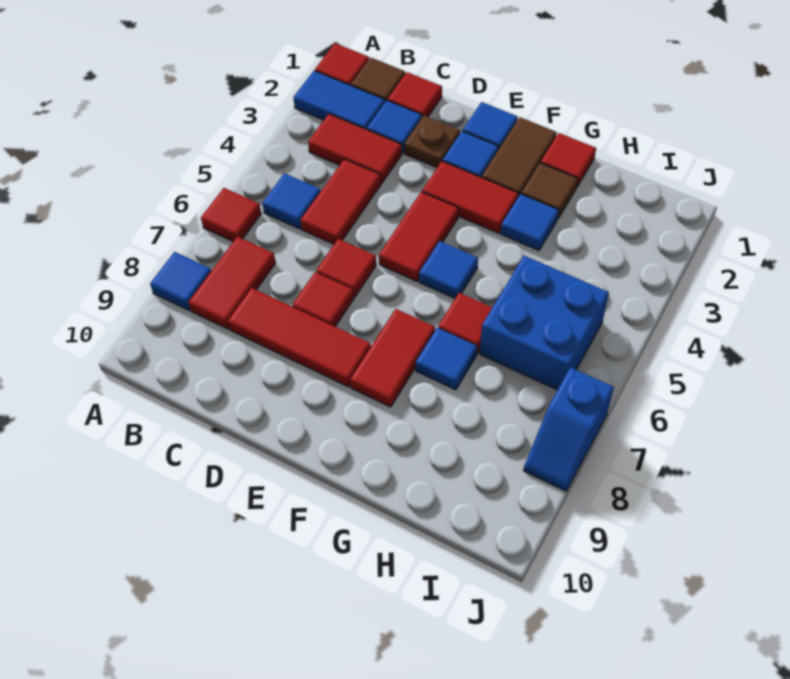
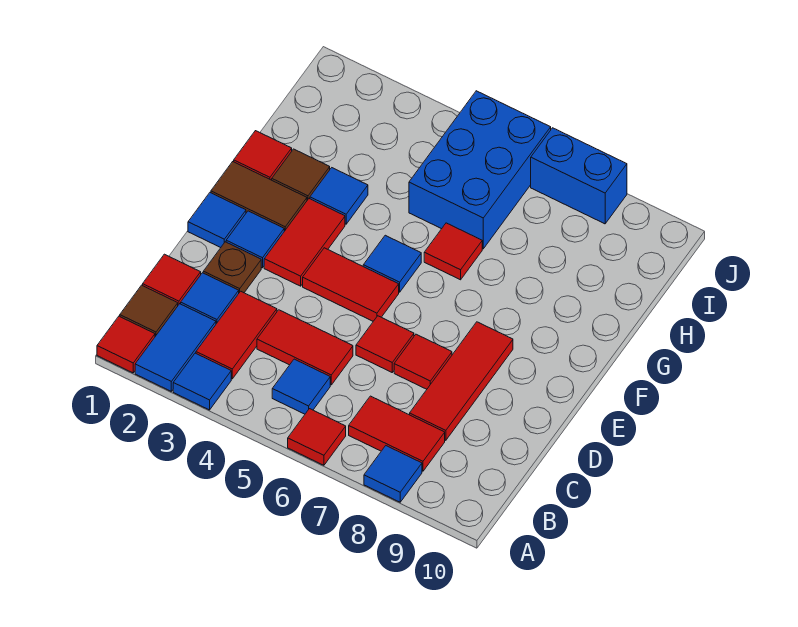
red 1x2 tile [350,309,435,407] -> none
blue 1x1 tile [416,328,477,390] -> blue 1x1 tile moved to [173,353,231,410]
blue 2x2 brick [480,256,609,390] -> blue 2x3 brick [409,91,551,249]
blue 1x2 slope [523,367,614,491] -> blue 1x2 brick [531,128,627,224]

